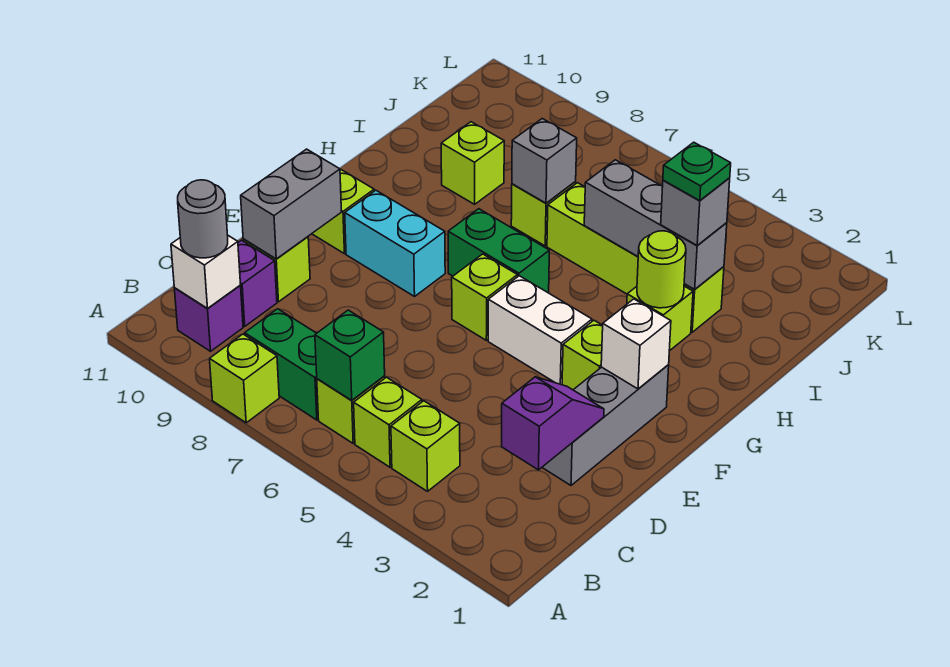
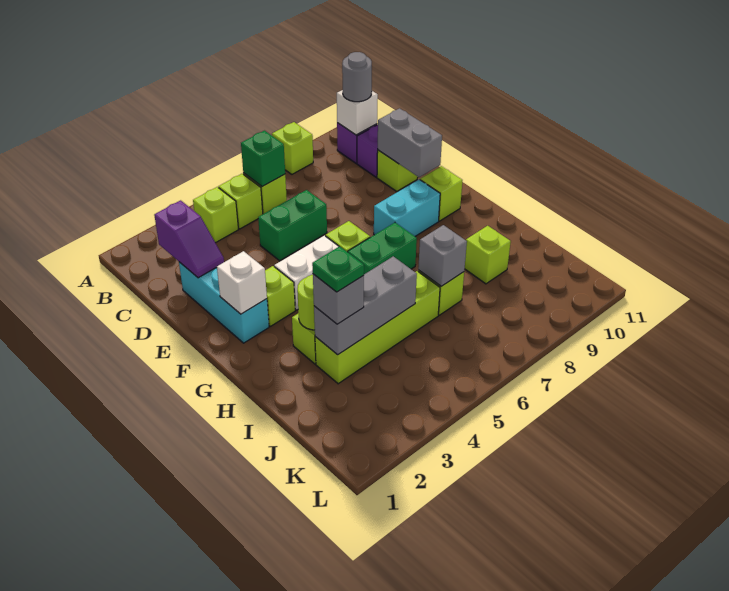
green 1x2 brick [245,309,318,420] -> green 1x2 brick moved to [258,190,327,261]
grey 1x3 brick [542,365,669,485] -> cyan 1x3 brick [179,262,269,343]

